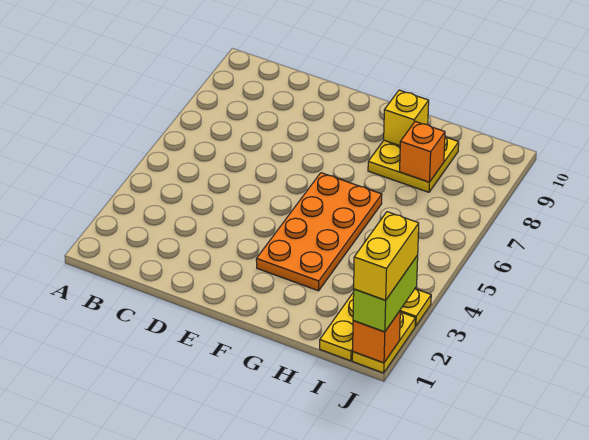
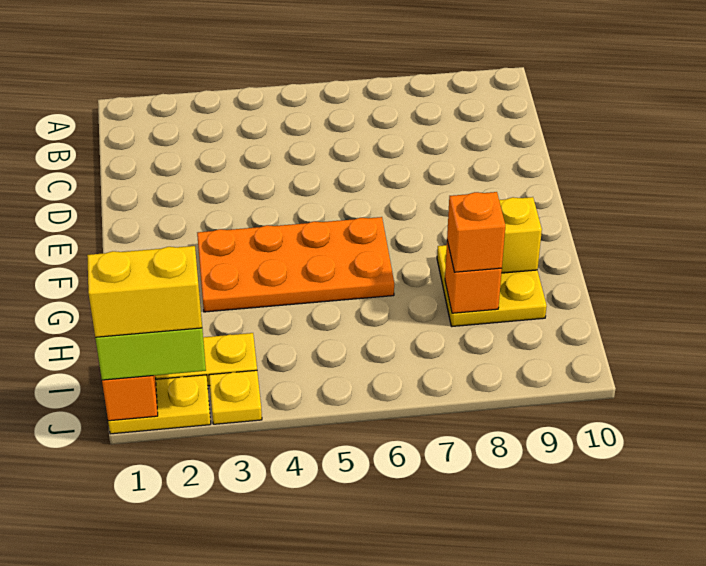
none -> orange 1x1 brick [447,192,505,272]

